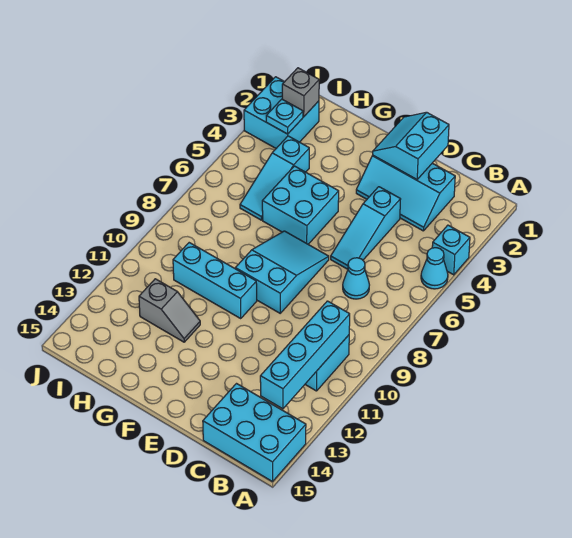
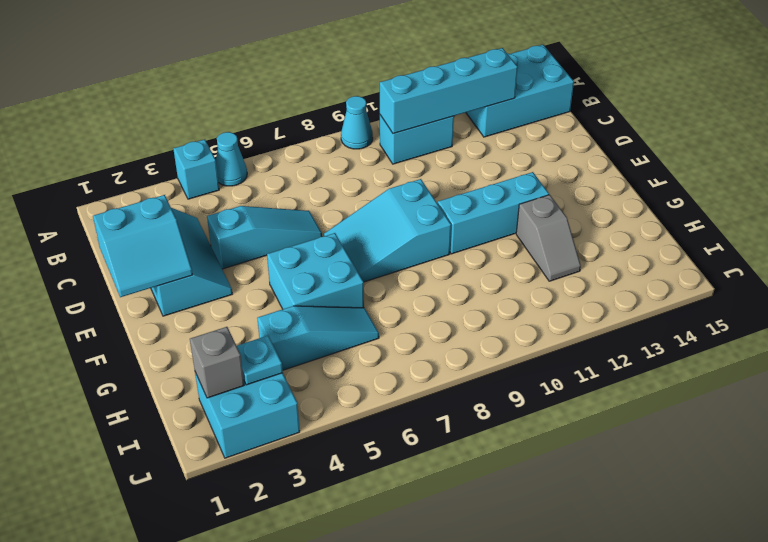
cyan 2x3 brick [203,384,306,482] -> cyan 2x3 brick turned to [466,45,574,137]
cyan 1x1 cone [343,258,369,299] -> cyan 1x1 cone moved to [341,96,373,149]
cyan 1x3 brick [173,243,257,318] -> cyan 1x3 brick turned to [438,172,549,254]
grey 1x2 slope [139,279,200,342] -> grey 1x2 slope turned to [516,195,581,281]

